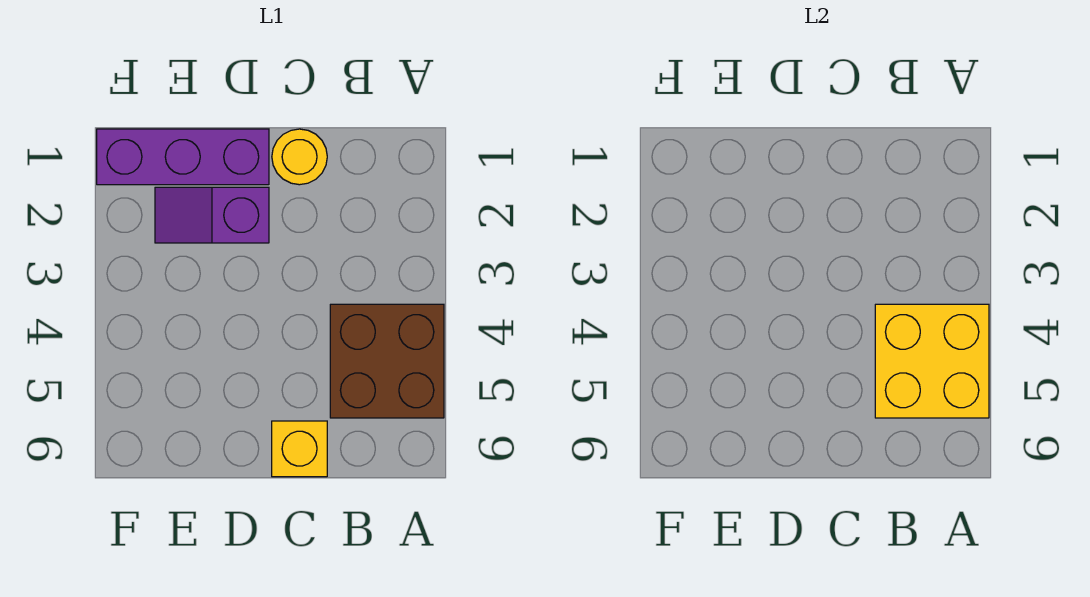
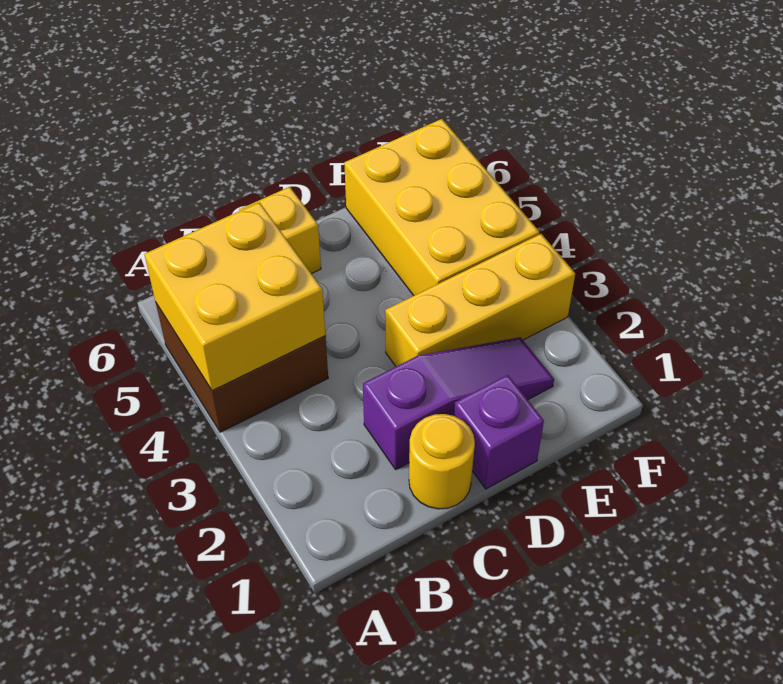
purple 1x3 brick [97,129,269,185] -> purple 1x1 brick [454,375,544,489]
purple 1x2 slope [155,187,269,243] -> purple 1x3 slope [363,337,554,469]
none -> yellow 1x3 brick [385,234,575,366]
none -> yellow 2x3 brick [344,119,539,296]

